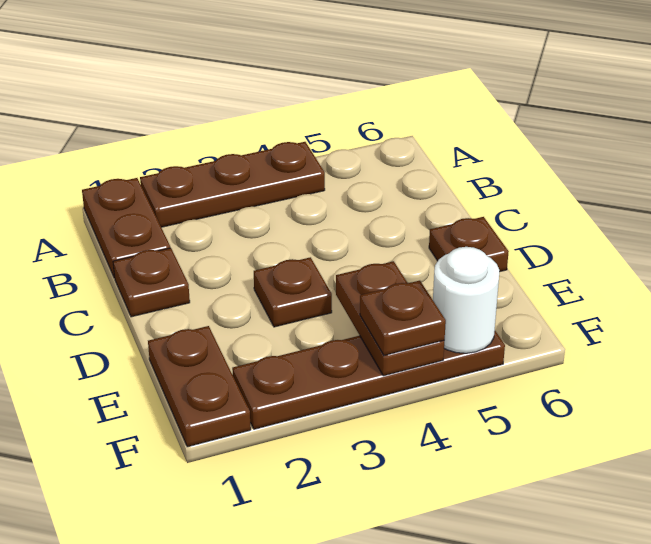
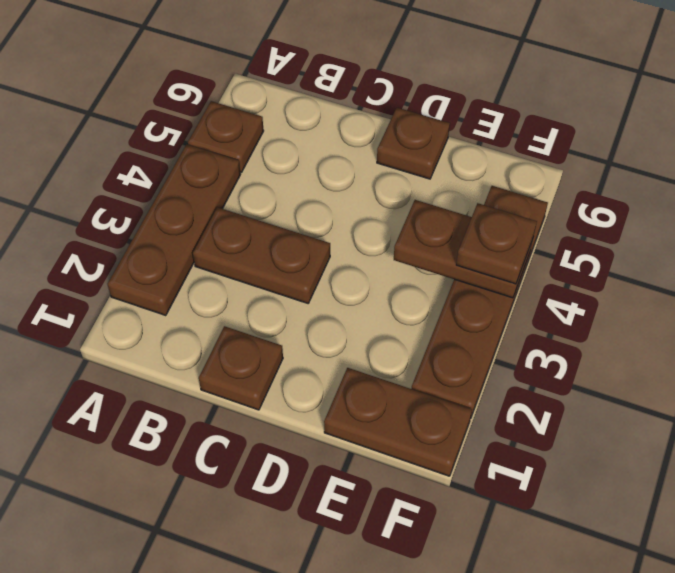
brown 1x2 plate [82,178,170,278] -> brown 1x2 plate moved to [193,207,330,303]
brown 1x1 plate [254,257,332,327] -> brown 1x1 plate moved to [188,101,264,172]
white 1x1 round brick [433,247,499,353] -> none

